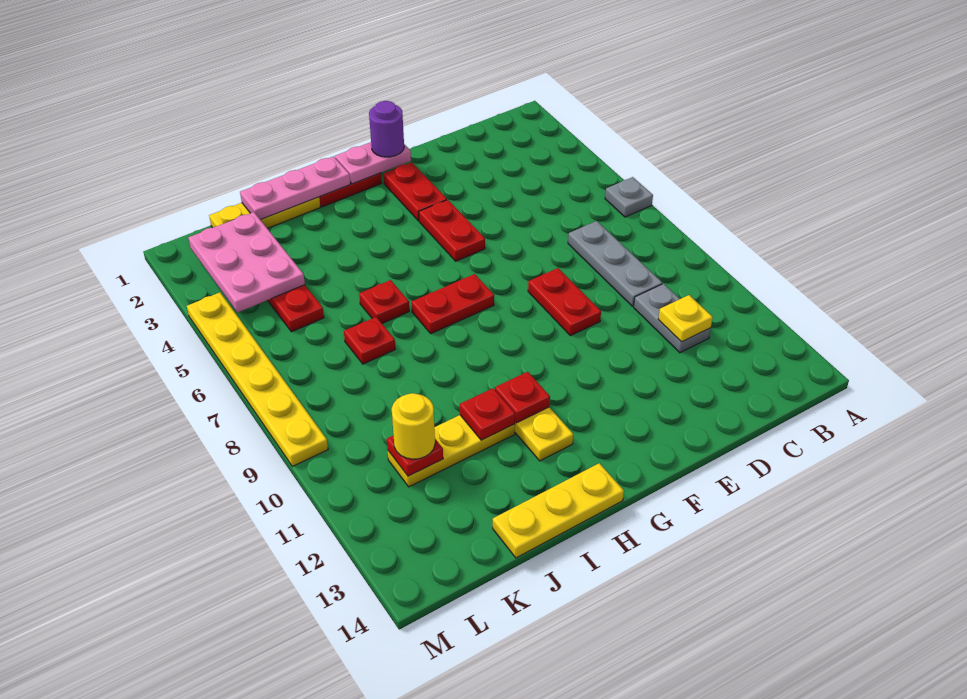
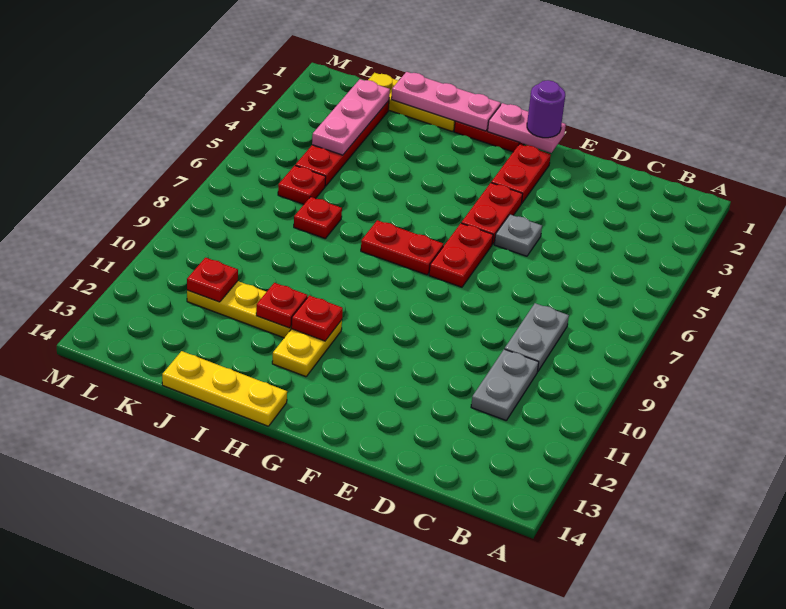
grey 1x1 plate [605,177,653,217] -> grey 1x1 plate moved to [494,215,542,256]
grey 1x3 plate [568,221,662,306] -> grey 1x2 plate [505,303,569,372]
yellow 1x1 plate [658,295,713,342] -> none
red 1x2 plate [528,268,601,336] -> red 1x2 plate moved to [429,223,493,287]
red 1x1 plate [359,280,409,323] -> red 1x1 plate moved to [278,166,326,204]
pink 2x3 plate [188,212,305,313] -> pink 1x3 plate [312,79,390,155]
yellow 1x1 round brick [392,393,435,459] -> none
yellow 1x6 plate [187,292,328,466] -> none

